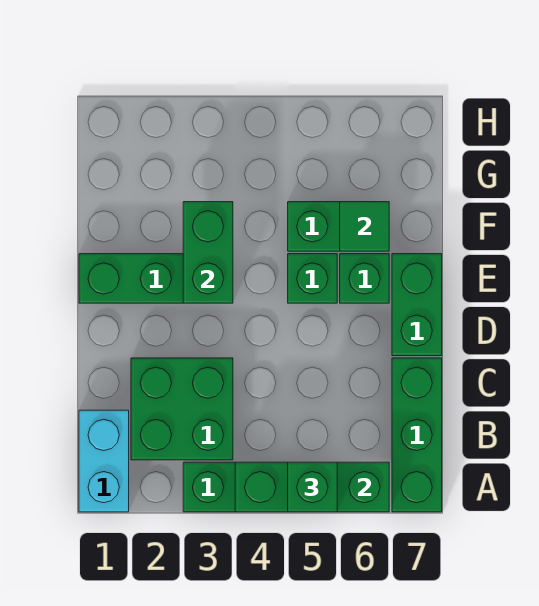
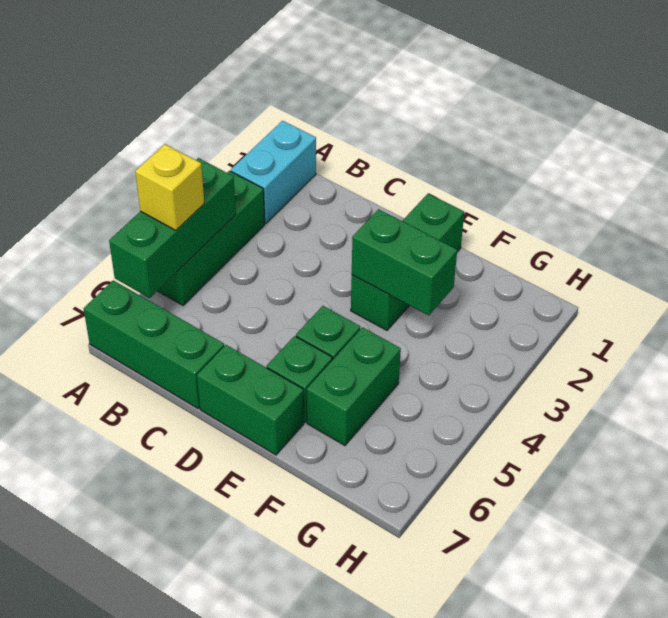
cyan 1x2 brick [79,410,129,512] -> cyan 1x2 brick turned to [231,121,316,224]
green 1x1 brick [288,462,337,512] -> yellow 1x1 brick [135,144,204,230]
green 2x2 brick [131,358,233,460] -> none
green 1x1 tile [340,202,389,251] -> none

